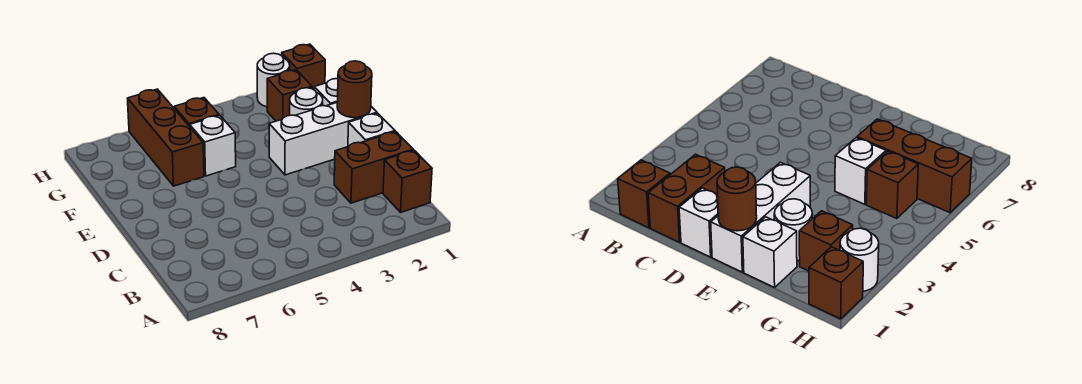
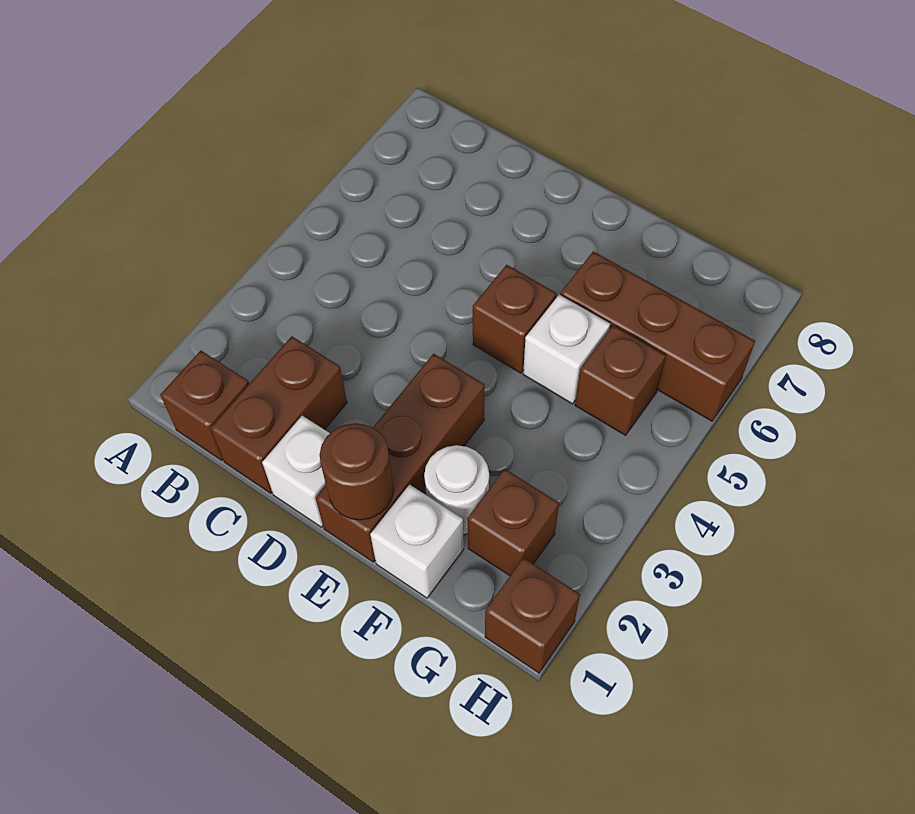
white 1x3 brick [269,103,377,175] -> brown 1x3 brick [315,354,485,562]
none -> brown 1x1 brick [473,265,556,373]
white 1x1 round brick [257,53,290,107] -> none

